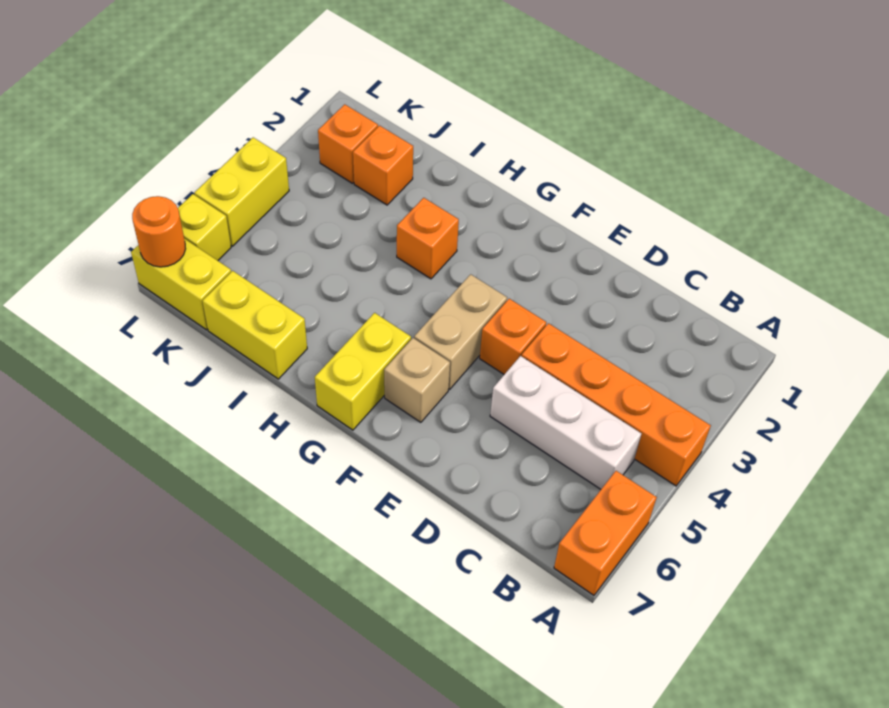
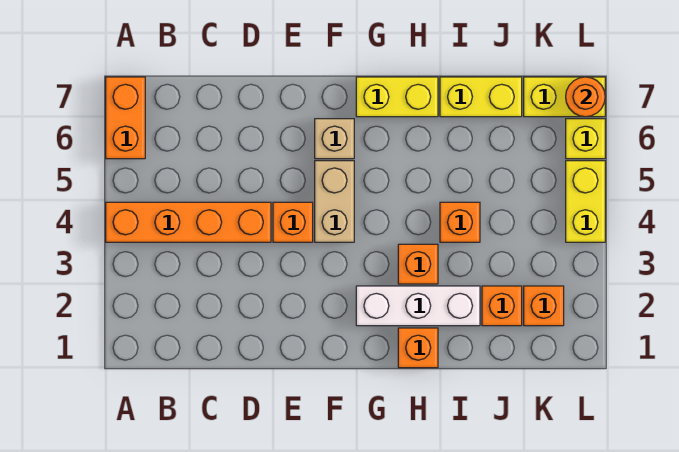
white 1x3 brick [490,356,642,489] -> white 1x3 brick moved to [356,286,480,326]
yellow 1x2 brick [315,313,411,430] -> yellow 1x2 brick turned to [356,77,438,117]
none -> orange 1x1 brick [398,328,438,368]
none -> orange 1x1 brick [440,202,480,242]

